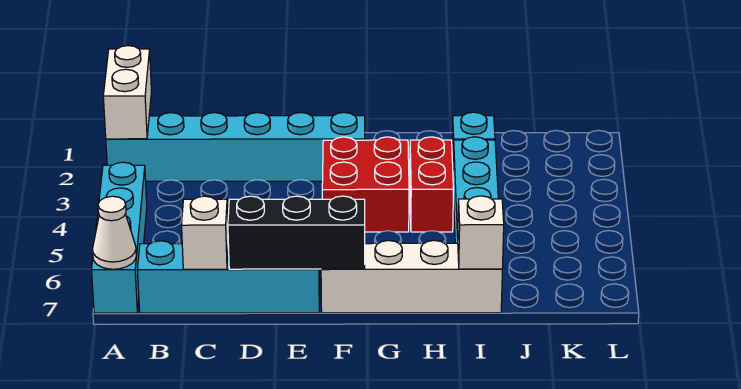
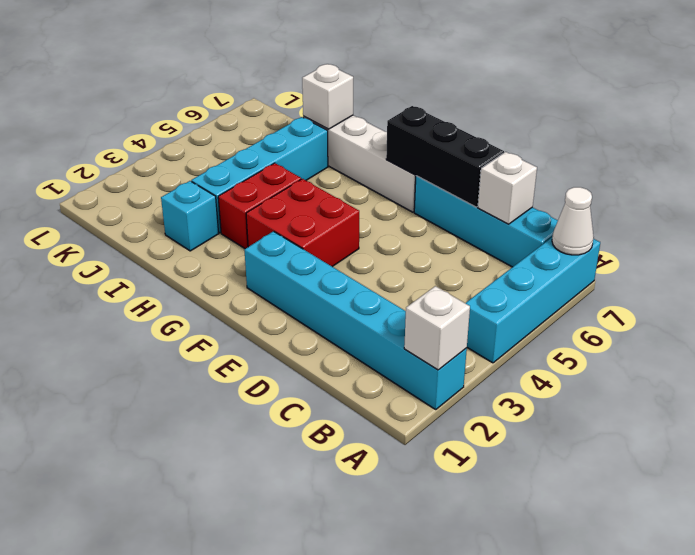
white 1x2 brick [103,46,151,139] -> white 1x1 brick [404,286,470,370]

